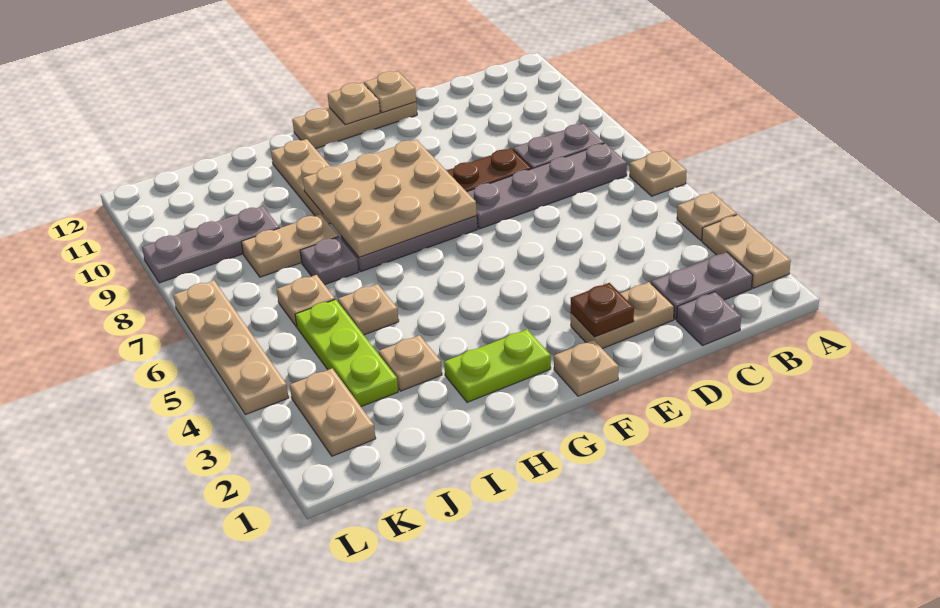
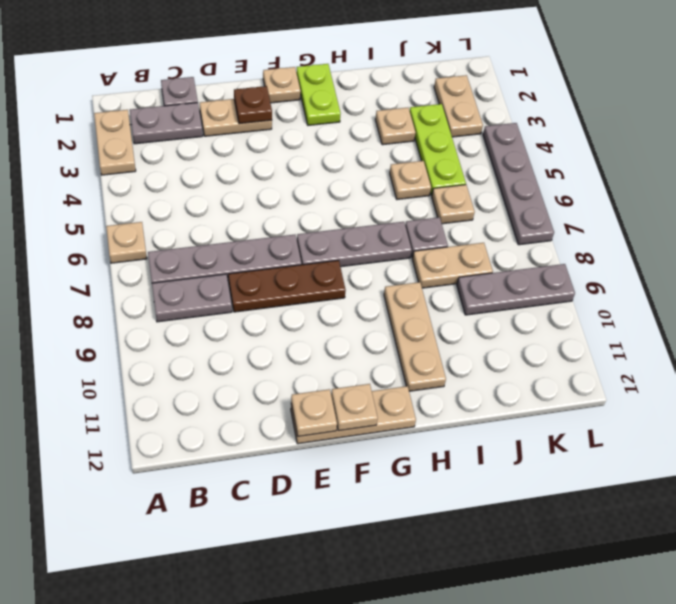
tan 1x1 plate [677,192,737,240] -> none
tan 3x3 plate [303,140,477,258] -> none
lime 1x2 plate [444,329,551,402] -> lime 1x2 plate turned to [296,64,341,125]
tan 1x4 plate [173,281,289,415] -> grey 1x4 plate [483,123,554,245]

